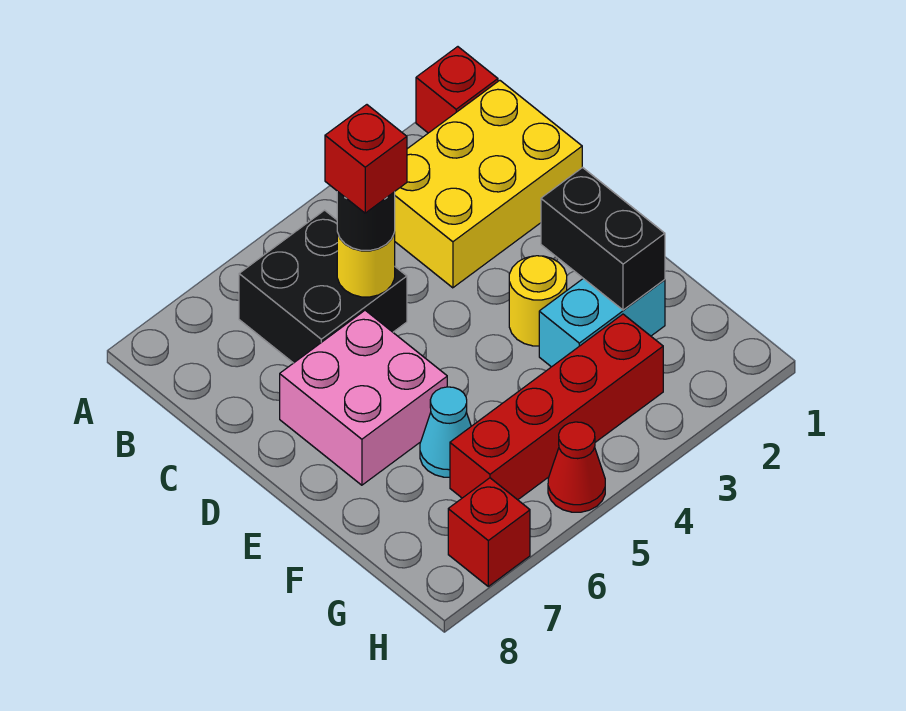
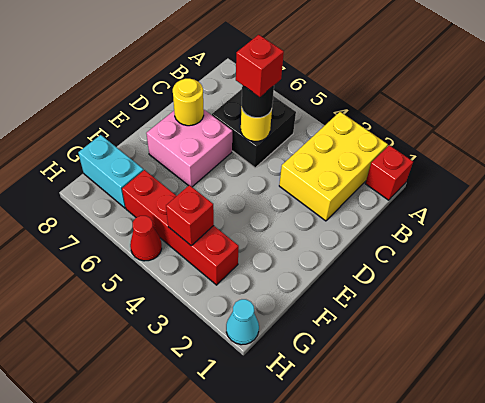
yellow 2x3 brick [395,80,582,288] -> yellow 2x3 brick turned to [279,112,388,221]
black 1x2 brick [541,167,665,310] -> none
yellow 1x1 round brick [509,256,567,346] -> yellow 1x1 round brick moved to [173,79,204,126]
cyan 1x2 brick [539,279,665,367] -> cyan 1x2 brick moved to [78,135,144,208]
cyan 1x1 cone [420,387,471,477] -> cyan 1x1 cone moved to [226,299,259,345]
red 1x1 brick [448,478,530,586] -> red 1x1 brick moved to [166,185,214,245]

